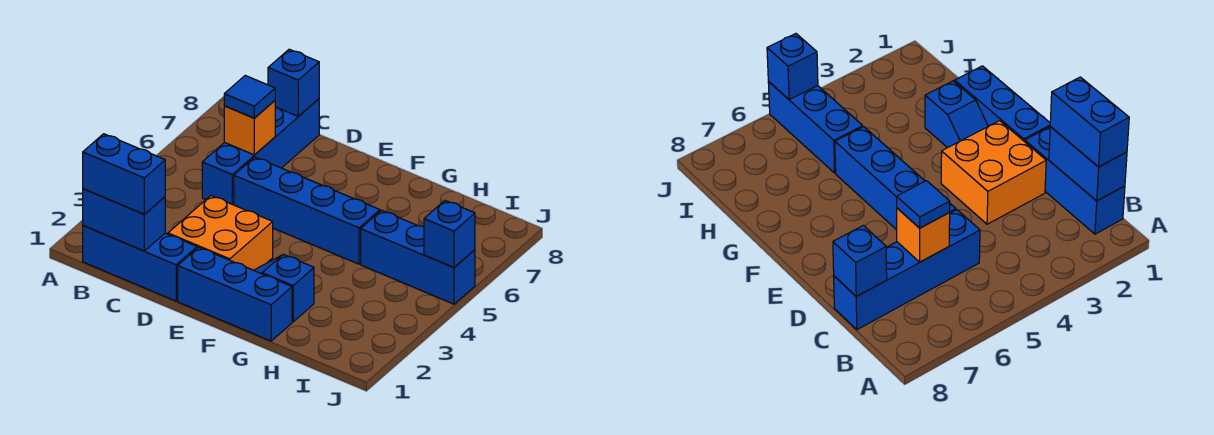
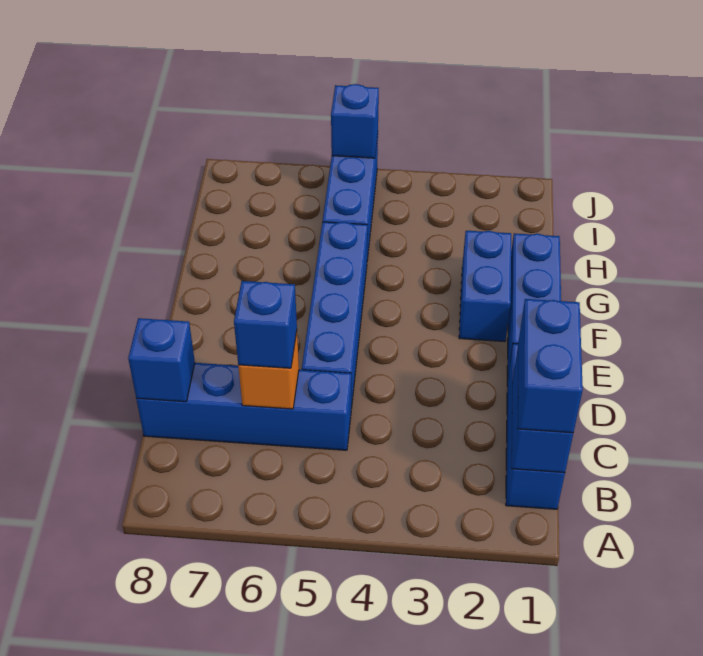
blue 1x1 tile [224,76,275,118] -> blue 1x1 brick [234,281,297,368]
orange 2x2 brick [168,196,273,270] -> none
blue 1x2 slope [254,254,314,322] -> blue 1x2 brick [459,231,511,341]

